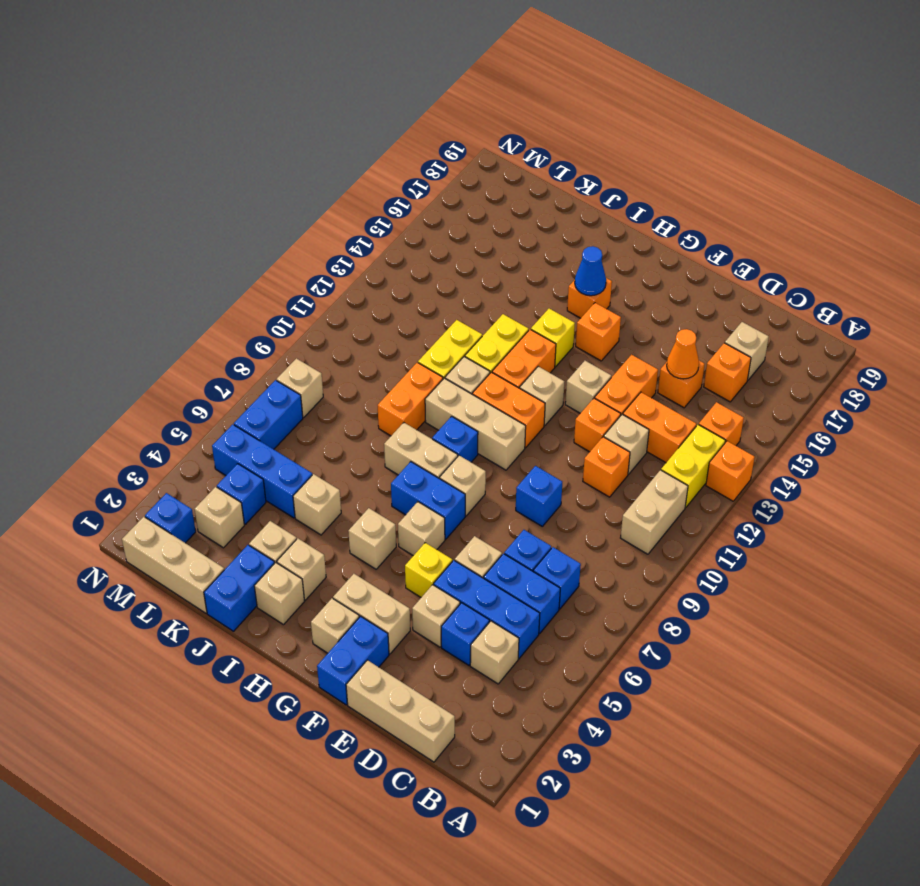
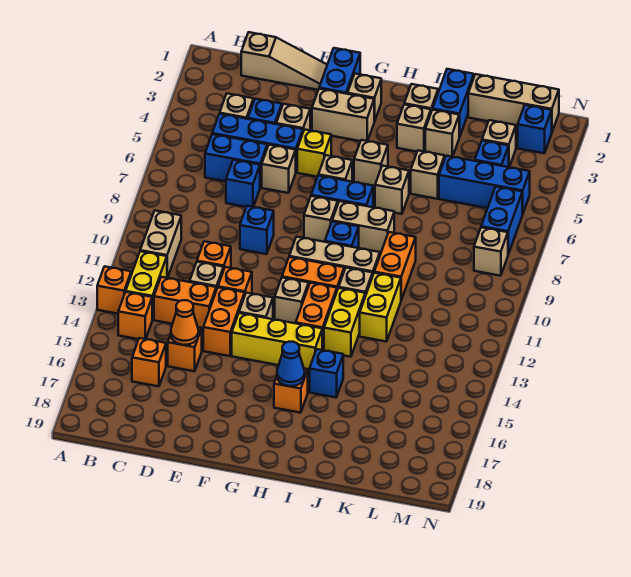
tan 1x3 brick [346,660,455,762] -> tan 1x3 slope [241,32,327,90]
blue 1x1 brick [533,547,581,609] -> blue 1x1 brick moved to [310,349,343,397]
tan 1x1 brick [725,322,769,380] -> tan 1x1 brick moved to [375,166,409,214]
orange 1x1 brick [576,303,621,361] -> none
yellow 1x1 brick [531,309,575,367] -> yellow 1x3 brick [232,313,322,371]

